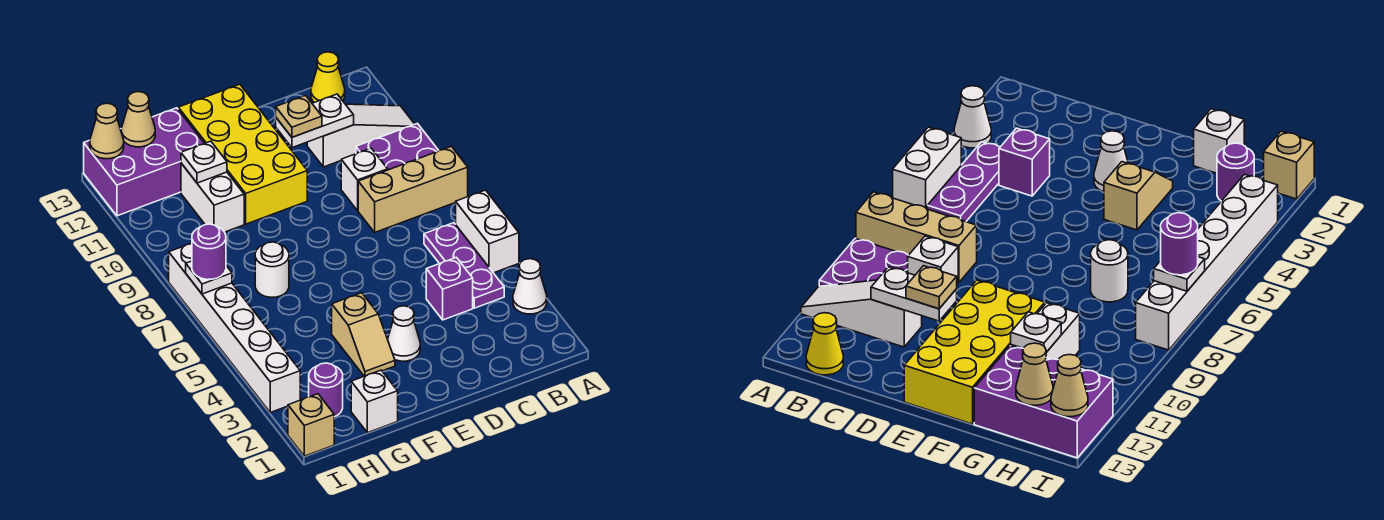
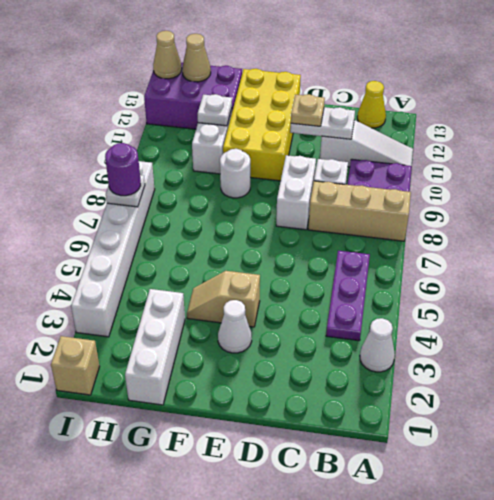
white 1x2 brick [456,190,519,273] -> white 1x2 brick moved to [276,155,316,230]
purple 1x1 brick [426,257,473,320] -> none
tan 1x2 slope [332,293,395,376] -> tan 1x2 slope turned to [187,271,260,327]
white 1x1 brick [351,370,398,433] -> white 1x3 brick [125,289,185,405]
white 1x1 round brick [255,242,289,297] -> white 1x1 round brick moved to [220,149,250,198]
purple 1x1 round brick [309,363,343,417] -> none

